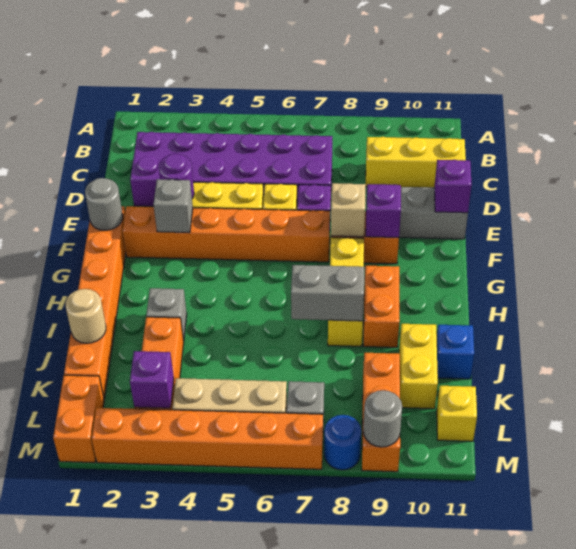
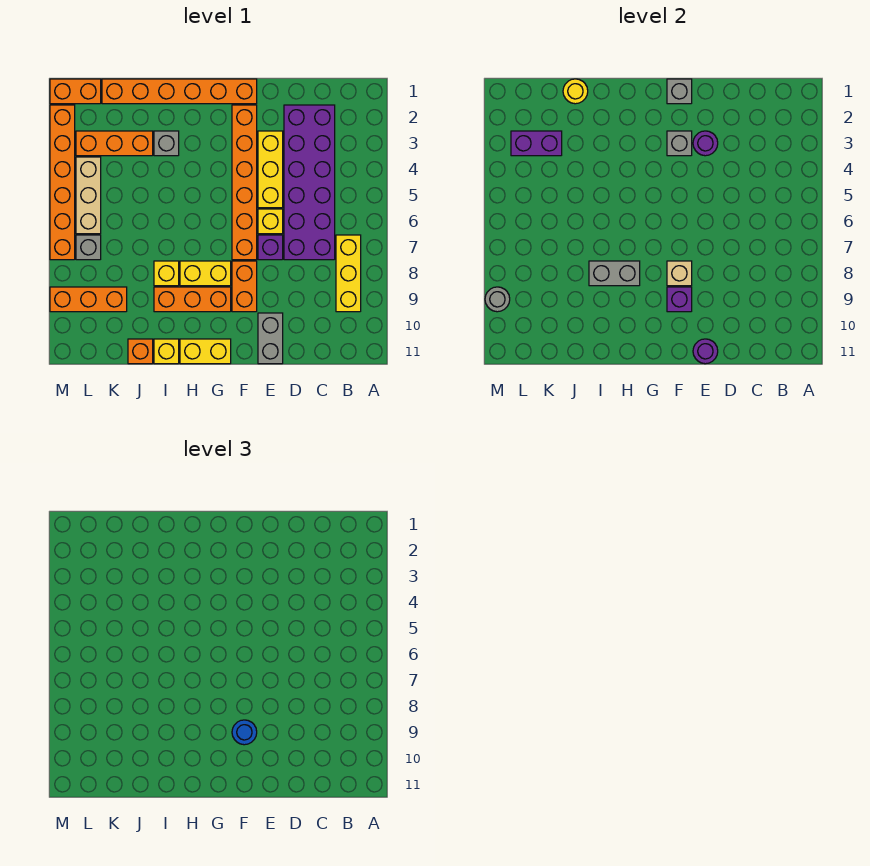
yellow 1x3 brick [366,137,466,188] -> yellow 1x3 brick moved to [336,235,361,312]
purple 1x1 brick [434,160,472,213] -> purple 1x1 round brick [693,339,718,364]
grey 1x1 round brick [85,178,123,230] -> grey 1x1 brick [667,79,692,104]
orange 1x2 brick [364,266,400,347] -> orange 1x3 brick [154,287,231,312]
grey 1x2 brick [291,265,364,321] -> grey 1x2 brick turned to [589,261,640,286]
tan 1x1 round brick [66,289,106,343] -> yellow 1x1 round brick [563,79,588,104]
yellow 1x2 brick [399,324,438,409] -> yellow 1x2 brick moved to [180,339,231,364]
blue 1x1 brick [437,325,474,379] -> orange 1x1 brick [128,339,153,364]
purple 1x1 brick [130,351,174,408] -> purple 1x2 brick [511,131,562,156]
yellow 1x1 brick [437,386,477,441] -> yellow 1x1 brick moved to [154,339,179,364]
blue 1x1 round brick [324,415,361,470] -> blue 1x1 round brick moved to [232,720,257,745]

